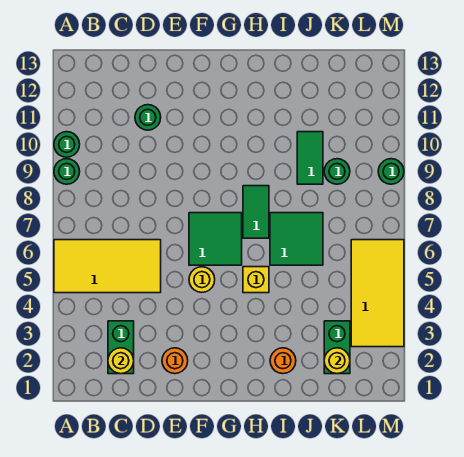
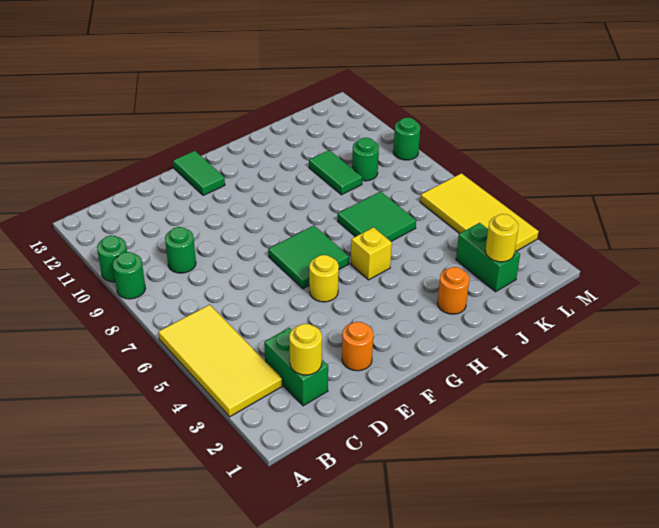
yellow 2x4 tile [54,240,161,293] -> yellow 2x4 tile turned to [158,305,282,417]
green 1x1 round brick [135,105,161,130] -> green 1x1 round brick moved to [165,227,196,273]
green 1x2 tile [243,186,269,238] -> green 1x2 tile moved to [173,151,225,196]

